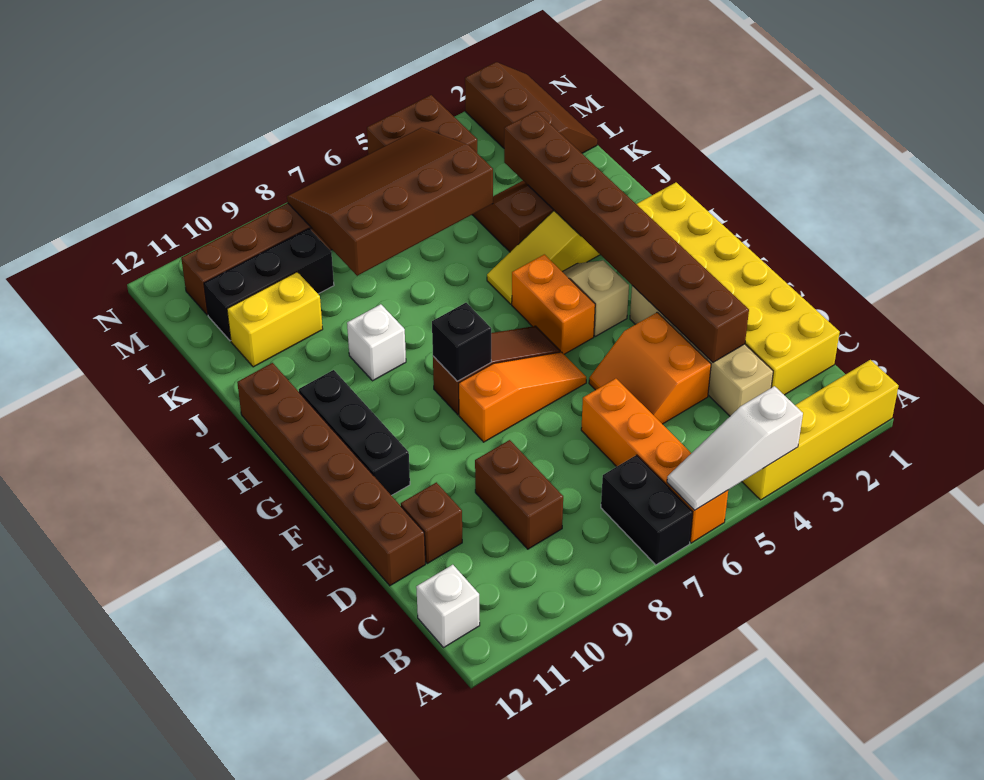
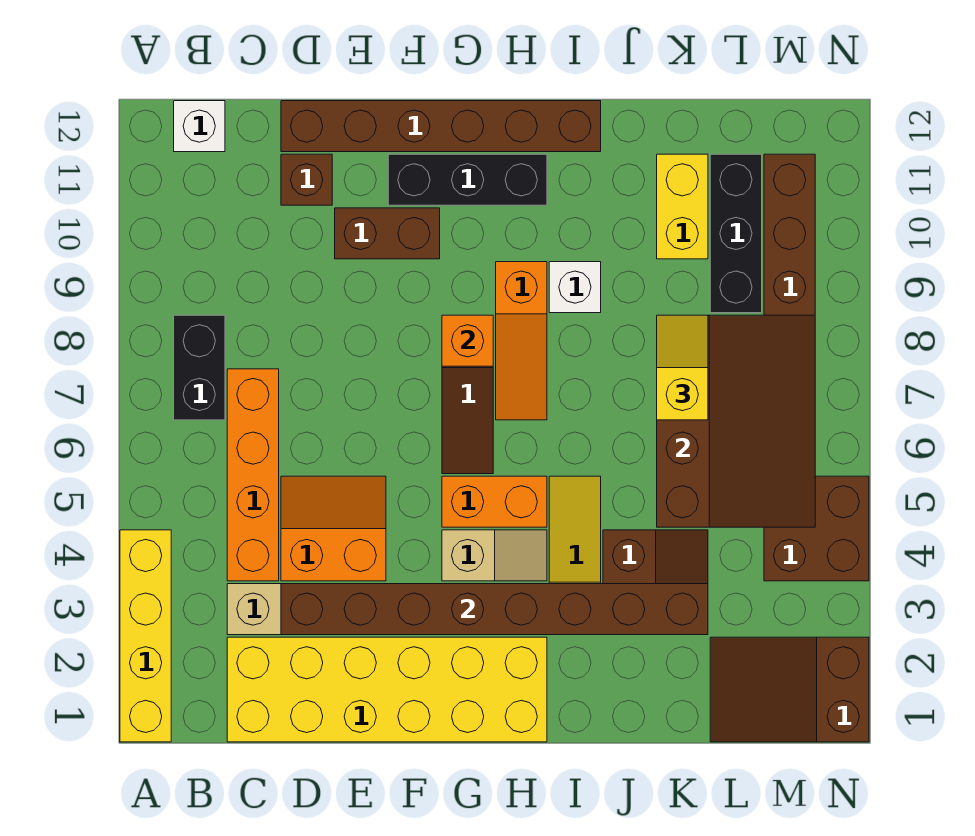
white 1x3 slope [667,386,803,510] -> none
orange 1x4 brick [581,379,728,543] -> orange 1x4 brick turned to [227,369,279,581]
black 1x2 brick [601,455,693,565] -> black 1x2 brick turned to [174,315,225,420]
brown 1x2 brick [475,440,563,549] -> brown 1x2 brick moved to [335,208,440,259]
orange 1x3 slope [459,352,586,442] -> orange 1x3 slope moved to [496,262,547,420]
black 1x1 brick [432,303,491,381] -> orange 1x1 brick [442,315,493,366]
none -> yellow 1x2 slope [657,315,708,420]
brown 2x3 slope [465,62,597,153] -> brown 2x3 slope turned to [710,637,869,742]

